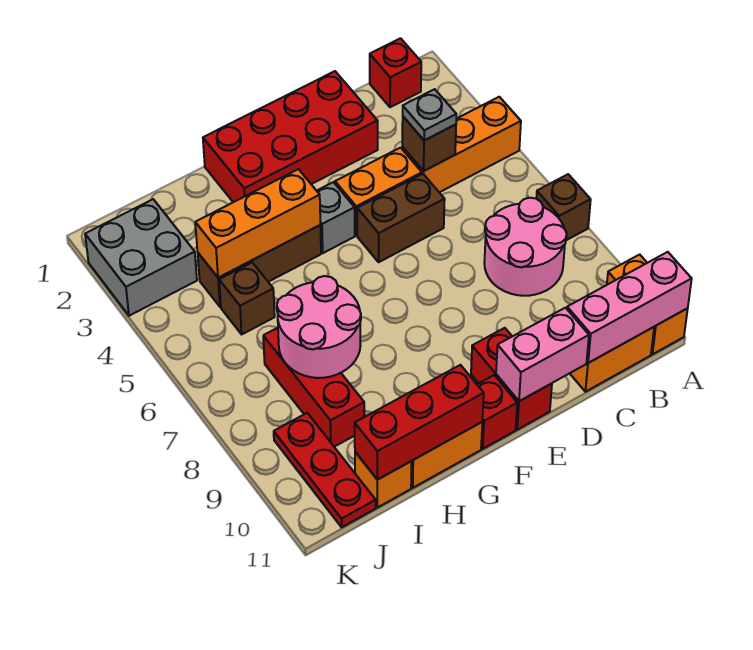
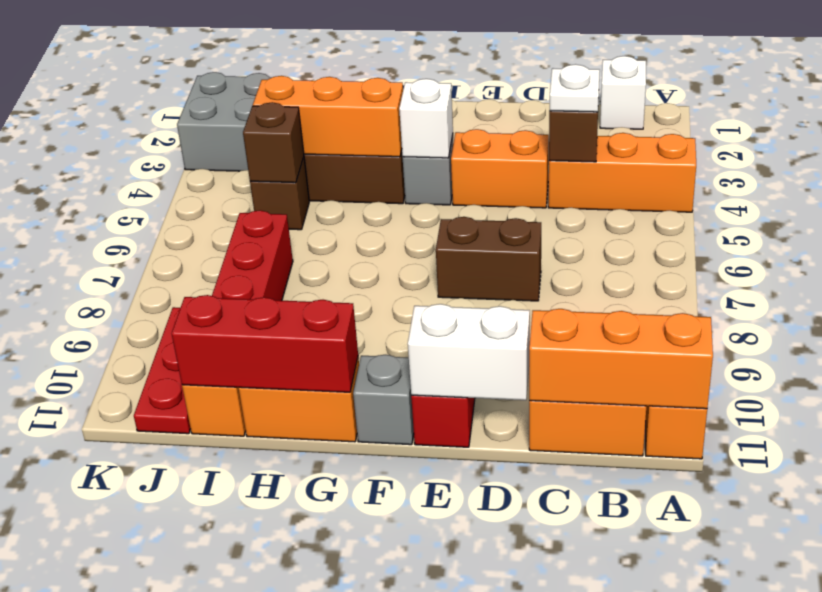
brown 1x1 brick [536,174,591,240] -> brown 1x1 brick moved to [243,102,304,183]
pink 1x3 brick [567,252,692,363] -> orange 1x3 brick [529,309,713,409]
red 1x1 brick [370,38,421,107] -> white 1x1 brick [600,56,646,129]
pink 2x2 round brick [484,198,567,296] -> none
grey 1x1 plate [403,89,456,140] -> white 1x1 plate [549,64,600,112]
red 2x4 brick [203,71,378,202] -> none
brown 1x2 brick [357,174,445,262] -> brown 1x2 brick moved to [436,217,541,301]
pink 1x2 brick [496,308,589,401] -> white 1x2 brick [408,304,530,400]
none -> white 1x1 brick [399,79,453,158]
red 1x1 brick [477,375,517,449] -> grey 1x1 brick [353,355,414,445]
pink 2x2 round brick [277,276,361,378] -> none

